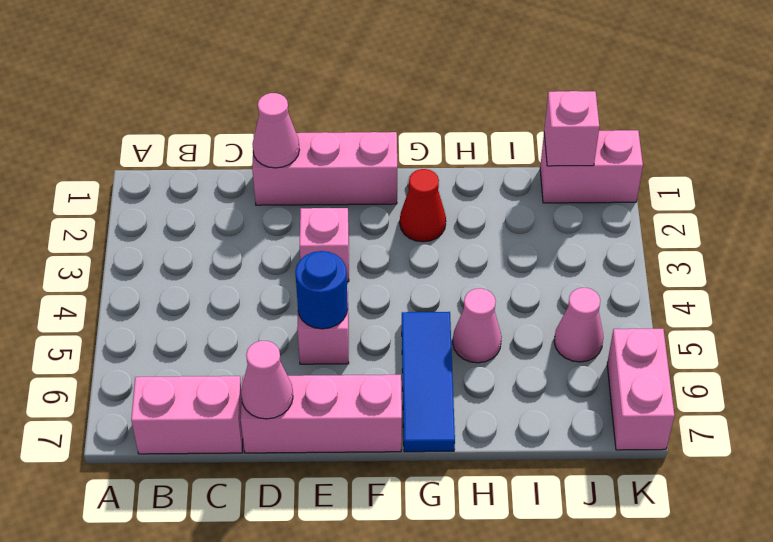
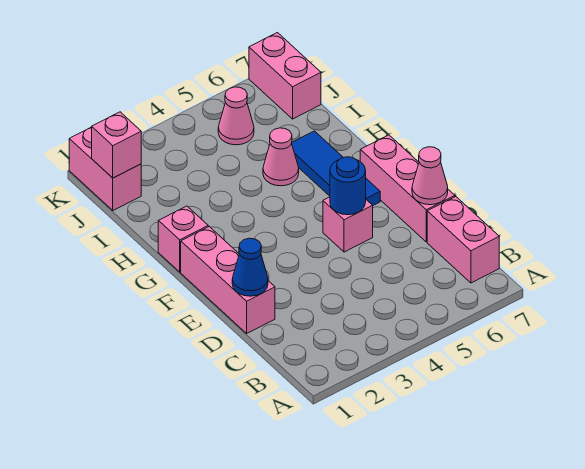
pink 1x1 cone [253,93,299,168] -> blue 1x1 cone [232,238,268,296]
pink 1x1 brick [300,208,349,282] -> pink 1x1 brick moved to [158,206,208,272]
red 1x1 cone [400,169,446,242] -> none
blue 1x3 tile [402,312,455,452] -> blue 1x3 tile turned to [292,131,380,205]
pink 1x2 brick [607,329,674,450] -> pink 1x2 brick turned to [249,33,321,119]

